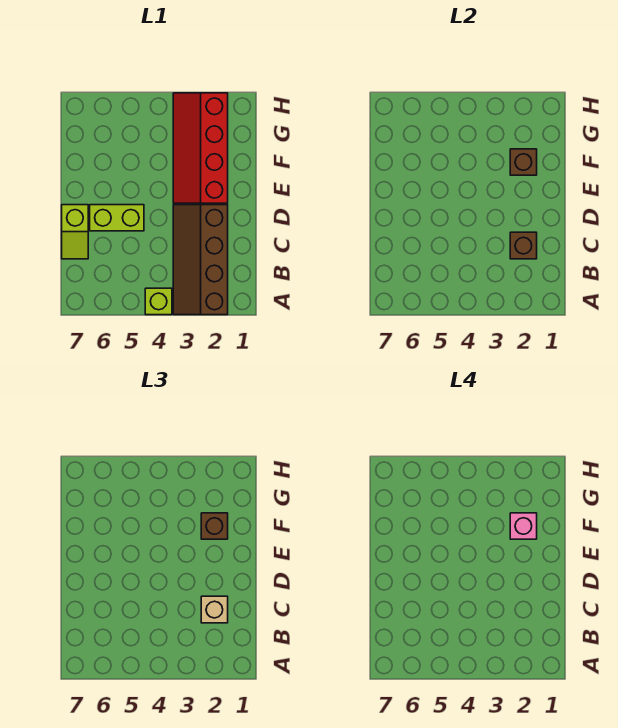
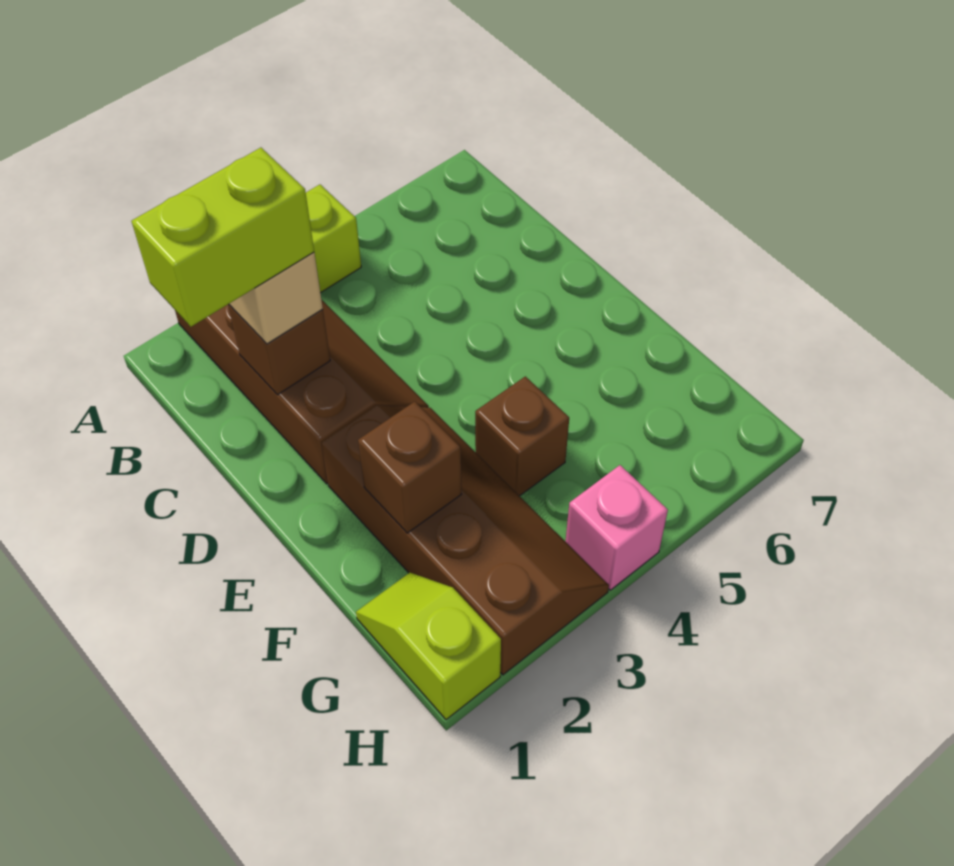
lime 1x2 slope [62,205,88,259] -> lime 1x2 slope moved to [356,573,501,720]
lime 1x2 brick [90,205,144,231] -> lime 1x2 brick moved to [131,148,314,327]
red 2x4 slope [173,93,228,203] -> brown 2x4 slope [321,405,609,675]
brown 1x1 brick [201,513,228,539] -> brown 1x1 brick moved to [475,376,569,496]
pink 1x1 brick [510,513,537,539] -> pink 1x1 brick moved to [565,465,668,590]

